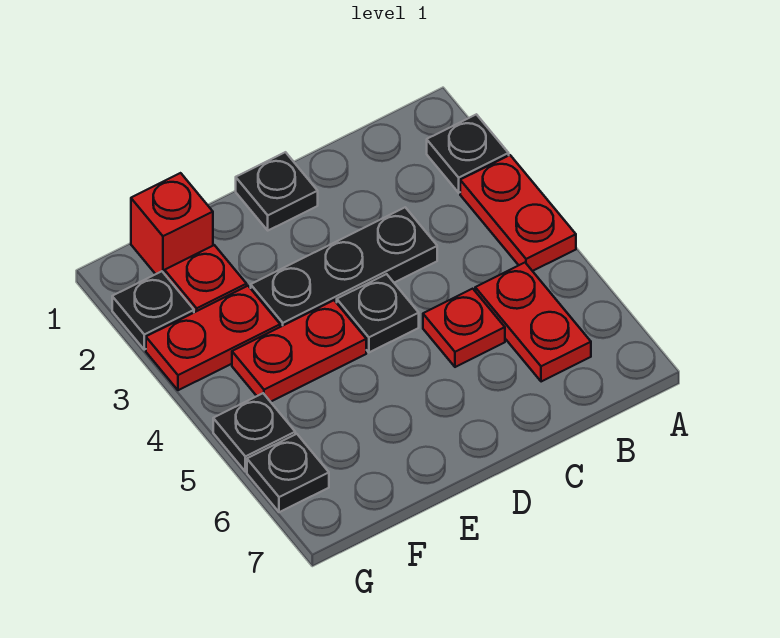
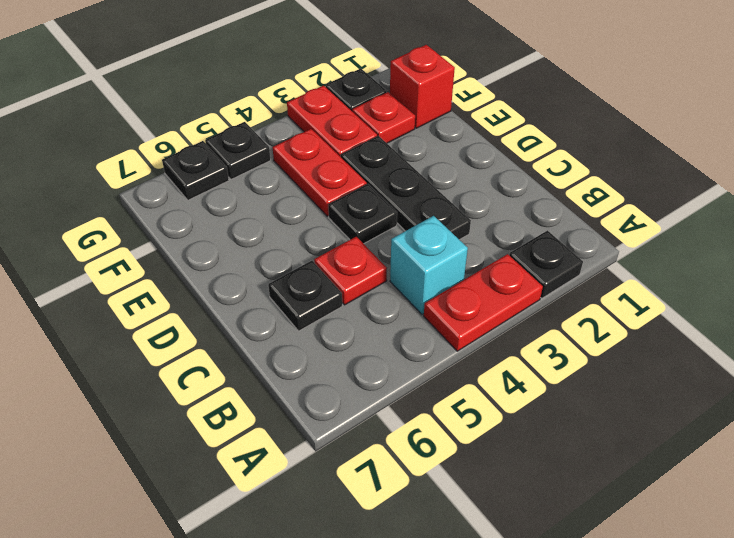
none -> cyan 1x1 brick [390,216,468,314]
red 1x2 plate [475,263,591,382] -> none
black 1x1 plate [236,152,318,230] -> black 1x1 plate moved to [268,261,342,331]

